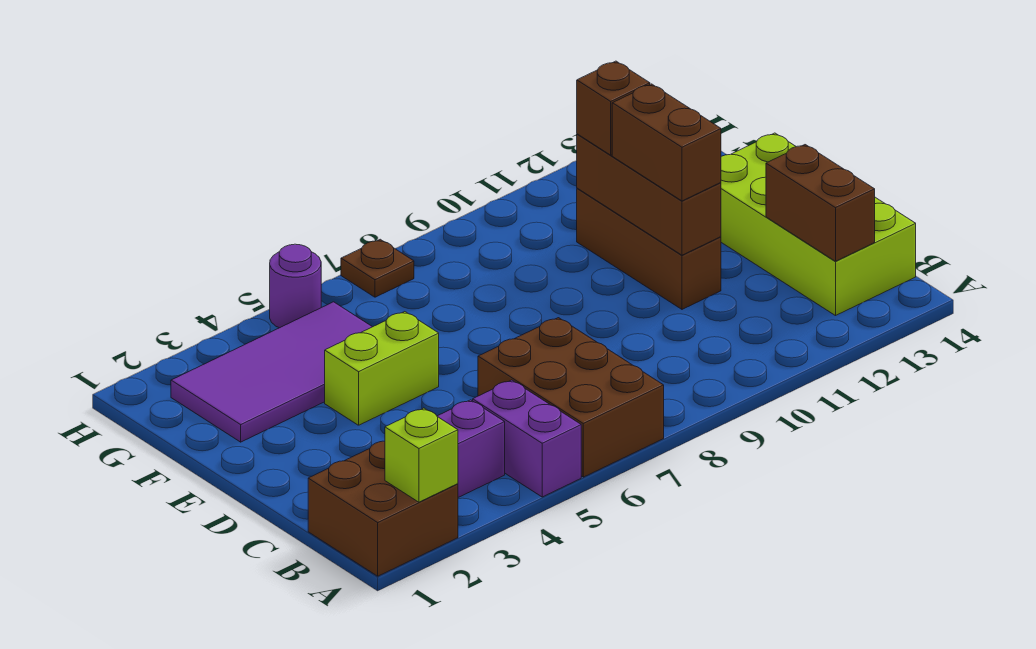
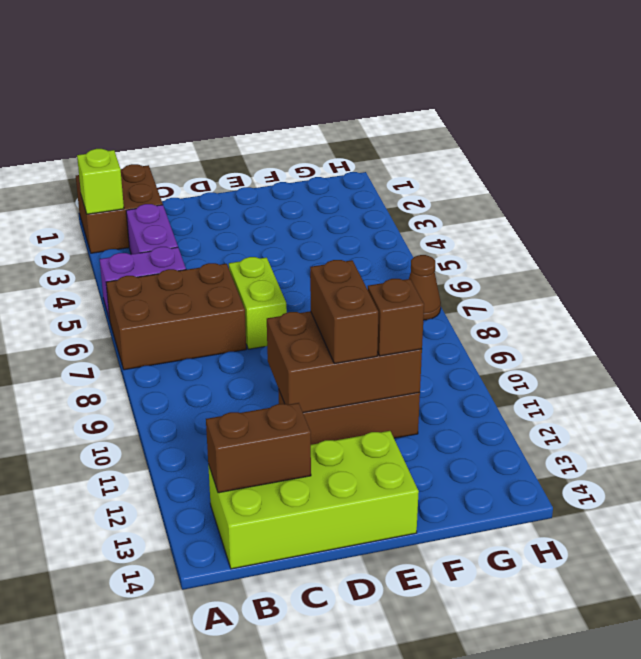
brown 1x3 brick [577,134,721,255] -> brown 2x3 brick [267,311,422,413]
brown 1x2 brick [612,84,721,201] -> brown 1x2 brick turned to [310,260,378,364]
lime 1x2 brick [325,312,439,425] -> lime 1x2 brick moved to [229,257,287,349]
purple 2x4 tile [171,302,372,442] -> none
purple 1x1 round brick [270,244,321,328] -> none
brown 1x1 plate [341,239,414,297] -> brown 1x1 cone [409,255,441,320]

